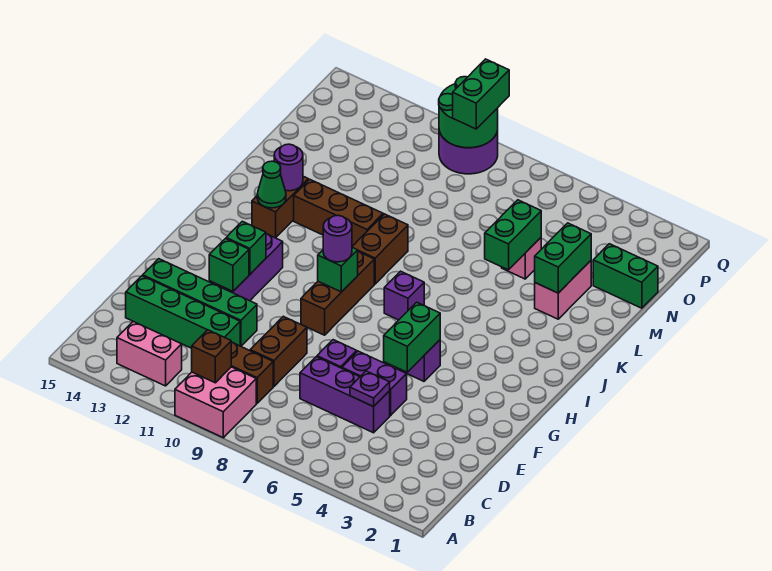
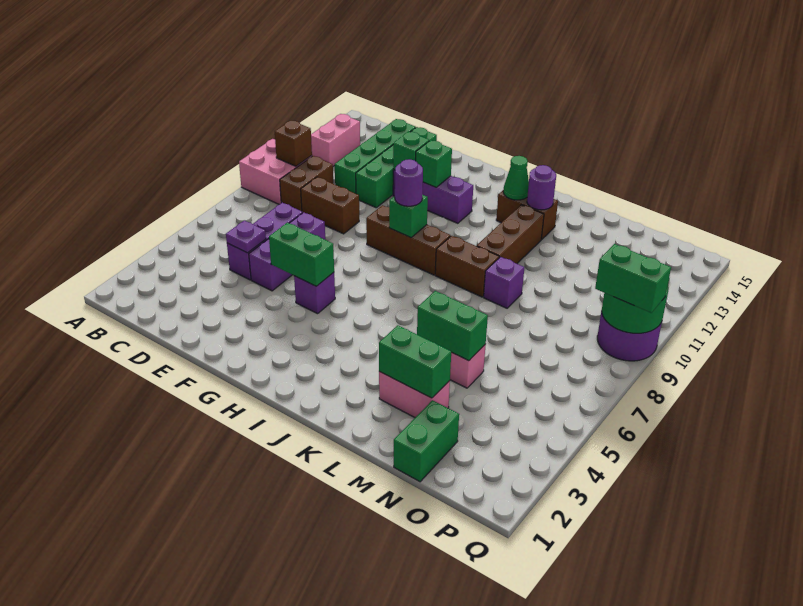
purple 1x1 brick [384,271,424,320] -> purple 1x1 brick moved to [484,257,524,308]

